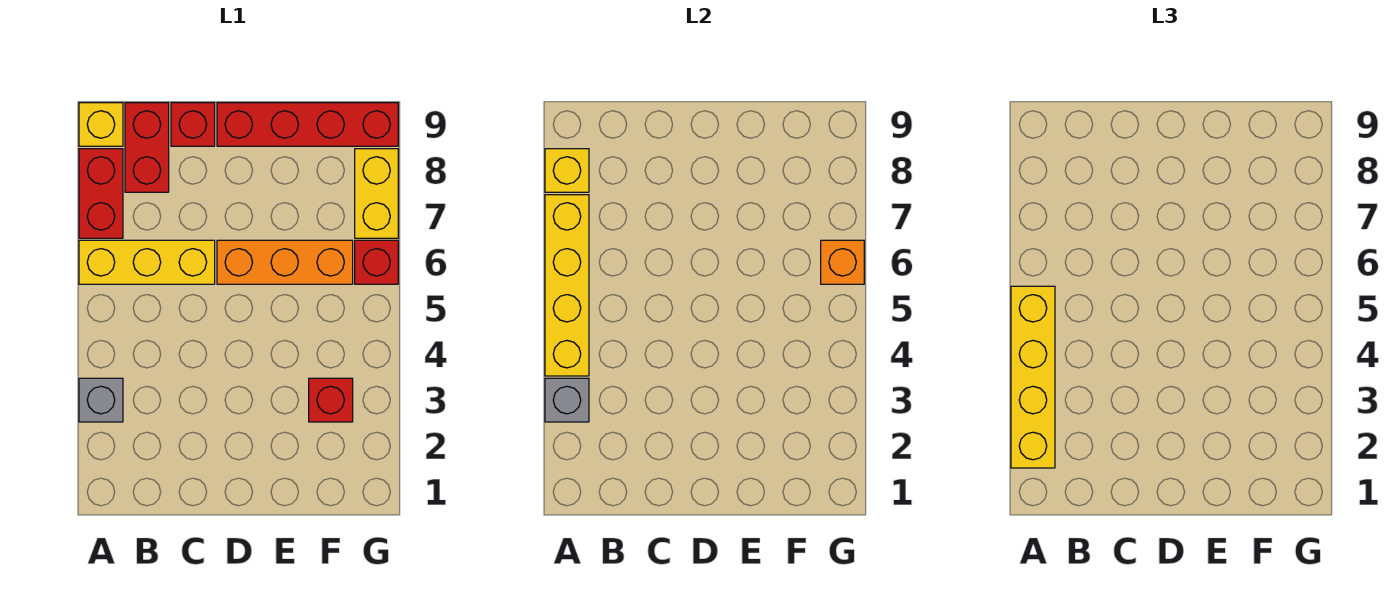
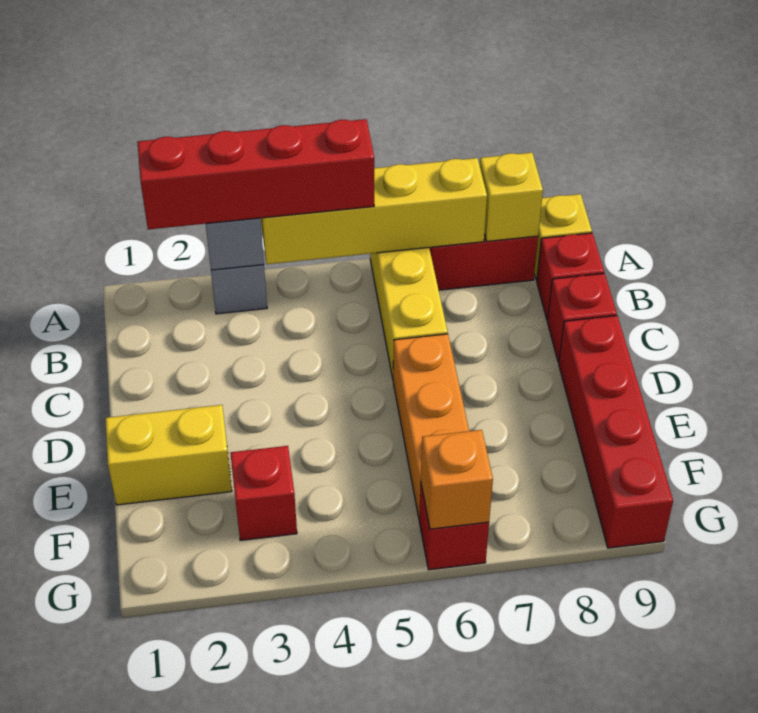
yellow 1x4 brick [1011,286,1055,468] -> red 1x4 brick [137,119,374,229]
red 1x2 brick [125,103,169,192] -> red 1x1 brick [537,233,604,320]
yellow 1x2 brick [355,149,398,238] -> yellow 1x2 brick moved to [105,405,232,505]

